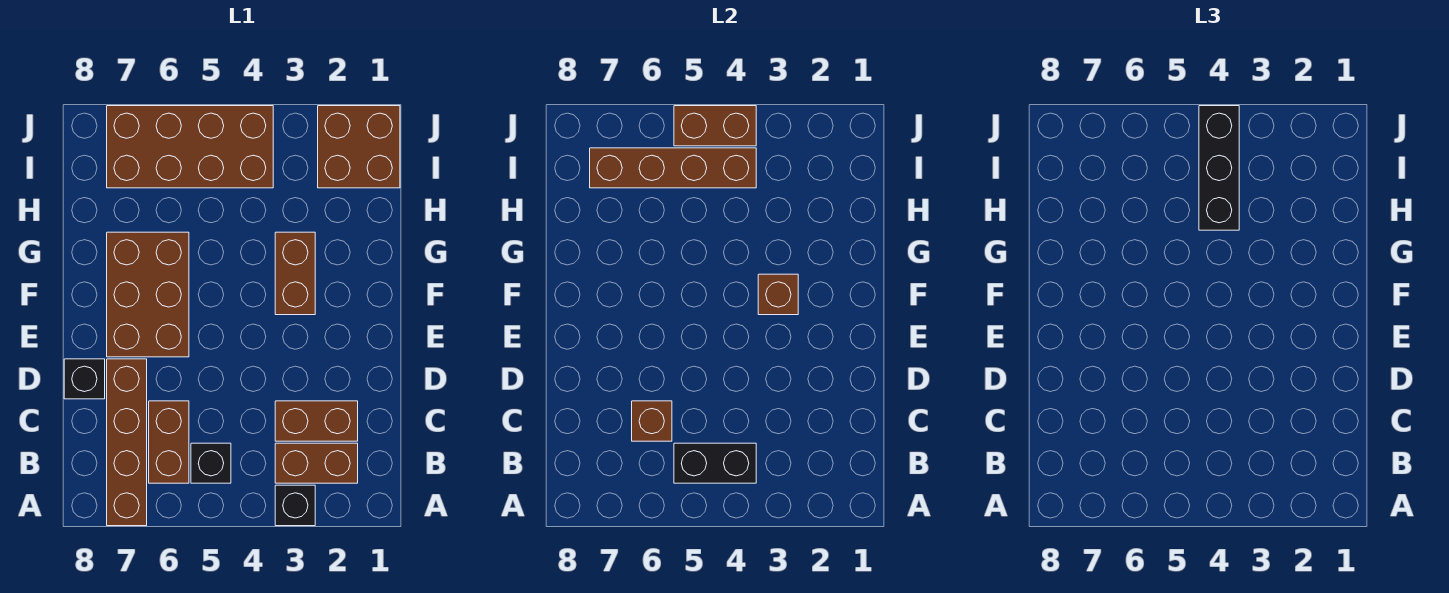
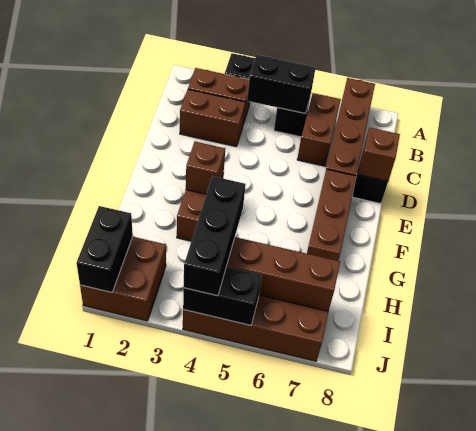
brown 1x1 brick [632,401,672,441] -> brown 1x1 brick moved to [358,128,400,181]
brown 2x3 brick [107,232,189,357] -> brown 1x3 brick [307,169,356,261]
none -> black 1x2 brick [77,206,133,292]
brown 1x2 brick [674,106,756,146] -> black 1x2 brick [183,267,262,325]

